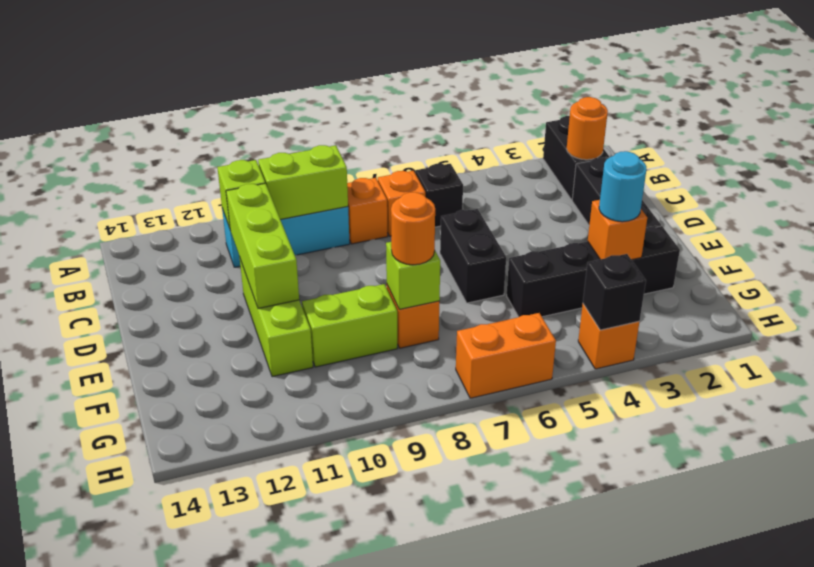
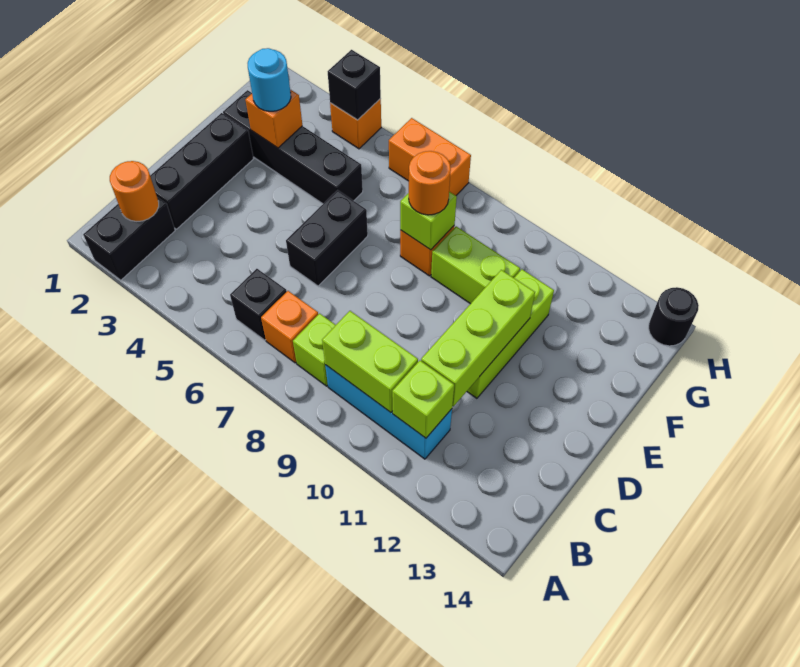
orange 1x1 brick [347,178,388,244] -> lime 1x1 brick [293,313,335,386]
none -> black 1x1 round brick [649,287,699,346]

